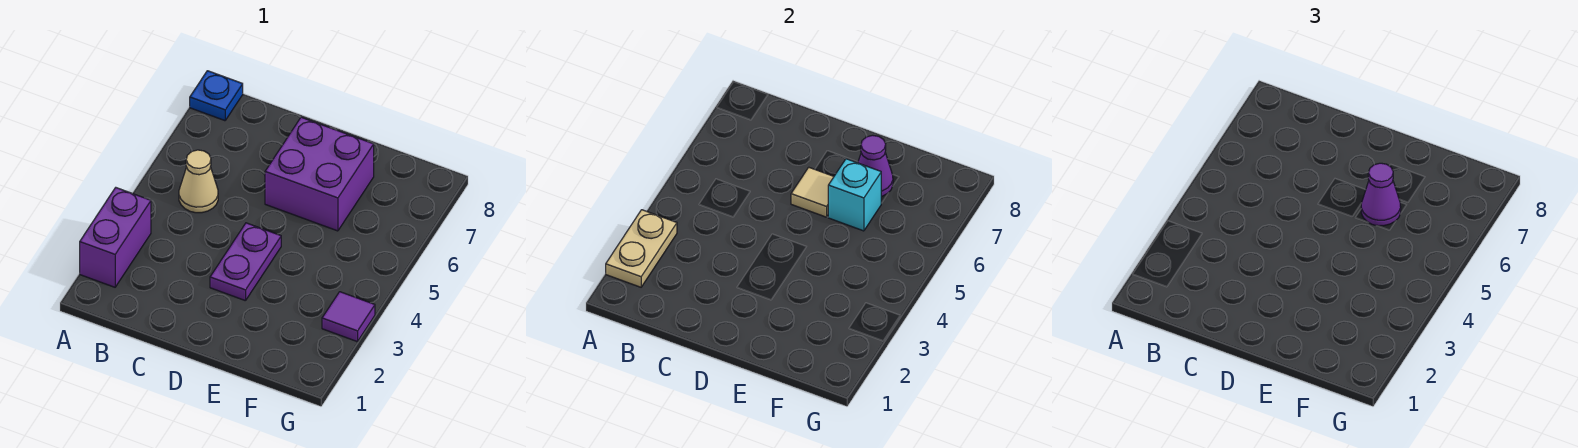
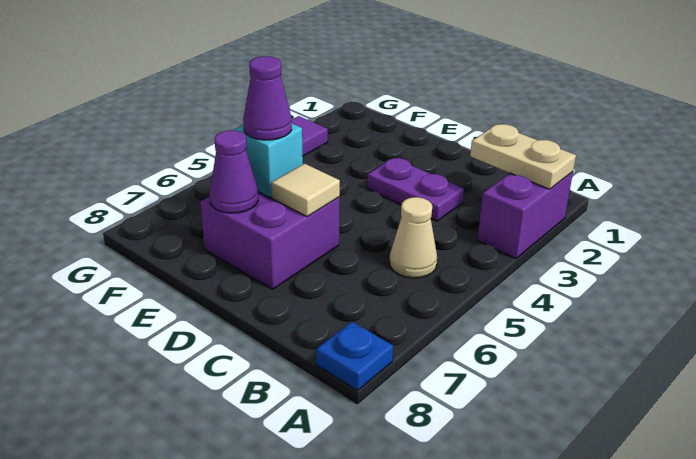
tan 1x2 plate [606,210,677,287] -> tan 1x2 plate turned to [470,124,576,189]
purple 1x2 plate [210,223,281,301] -> purple 1x2 plate turned to [367,158,464,221]

